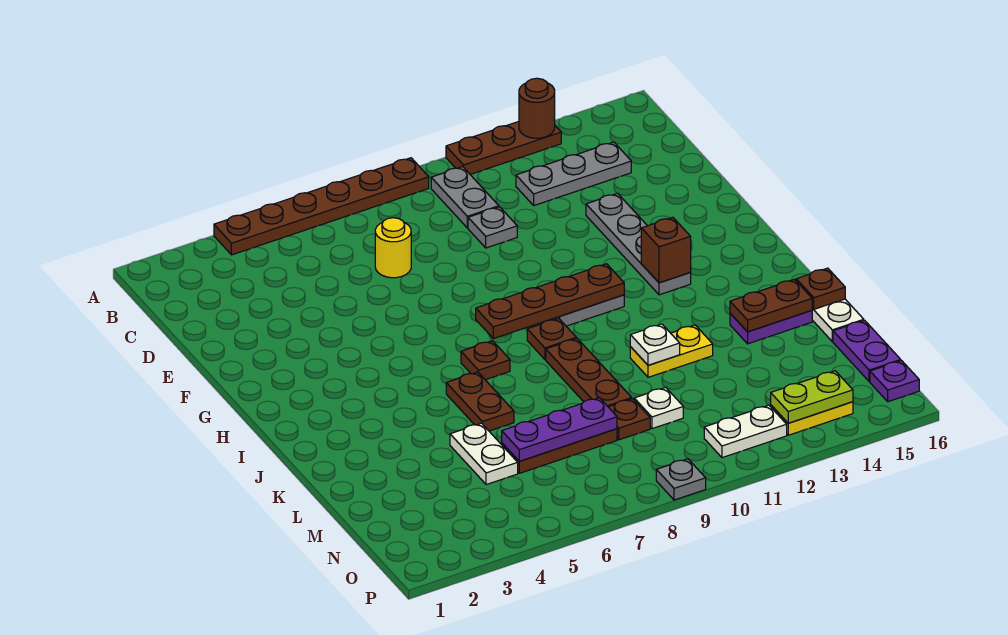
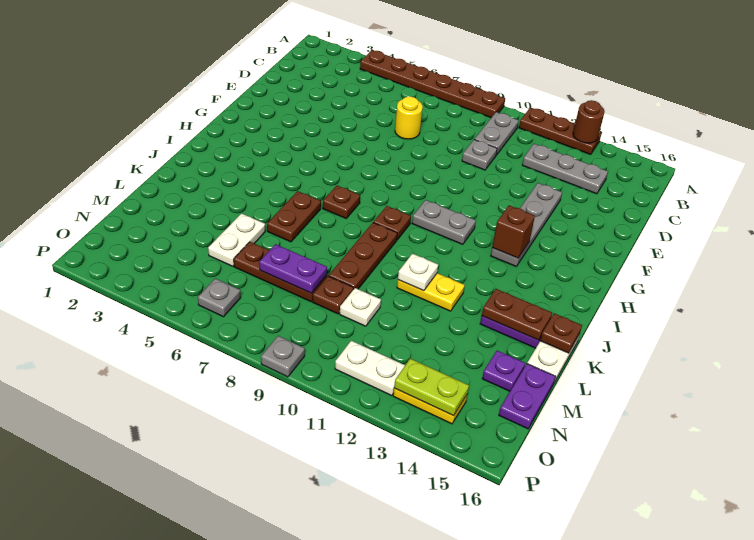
brown 1x4 plate [476,264,624,339] -> none
purple 1x3 plate [502,398,617,461] -> purple 1x2 plate [259,244,327,293]
none -> grey 1x1 plate [198,278,241,317]
purple 1x1 plate [870,361,919,402] -> purple 1x1 plate moved to [482,351,525,391]

